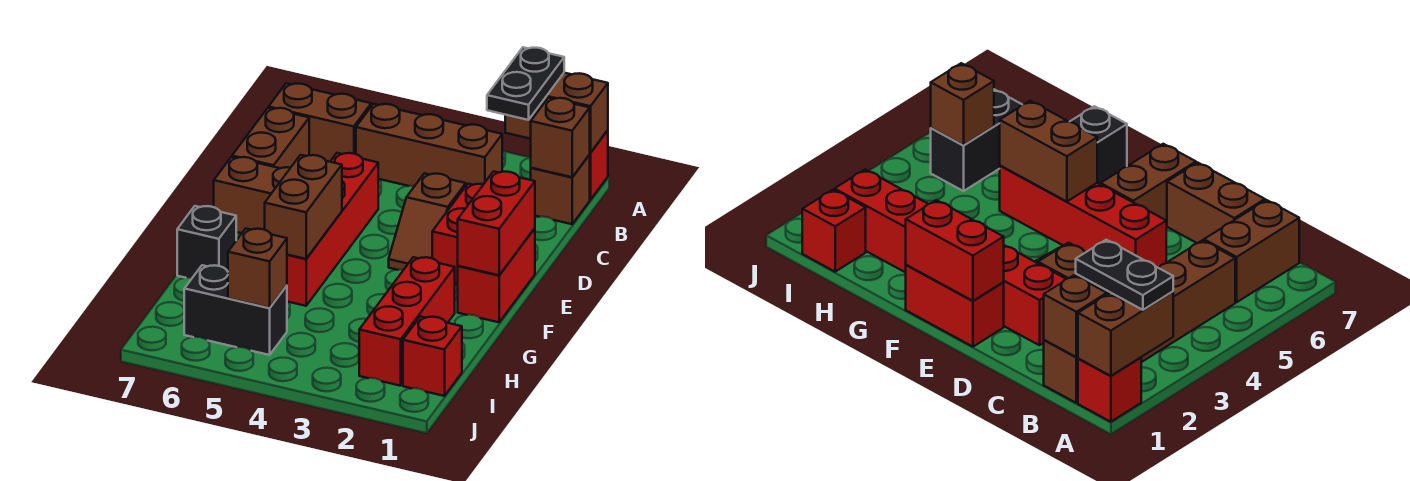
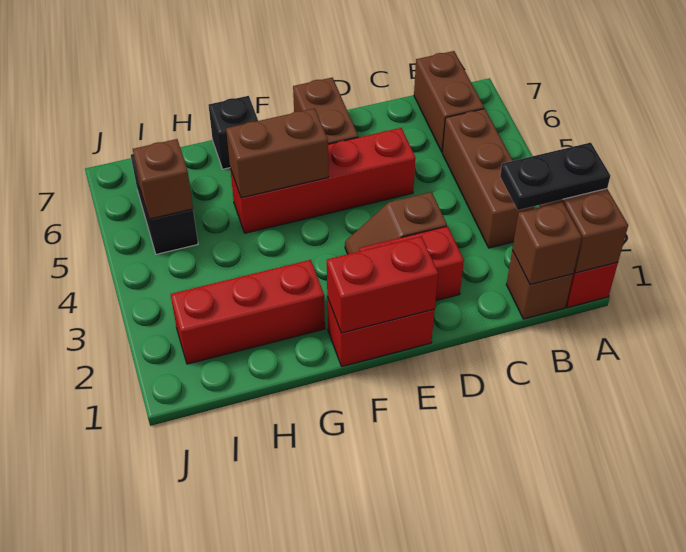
brown 1x2 brick [232,108,309,168] -> none
red 1x1 brick [403,317,462,396] -> none

